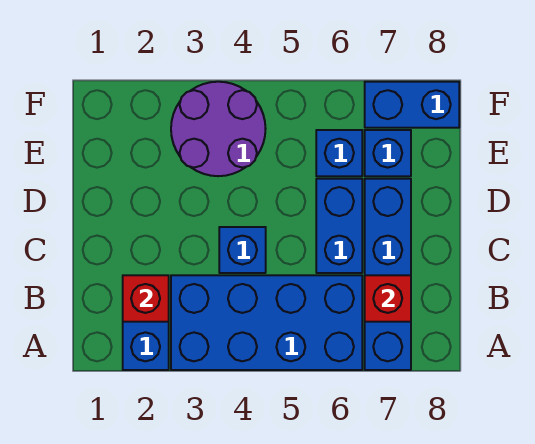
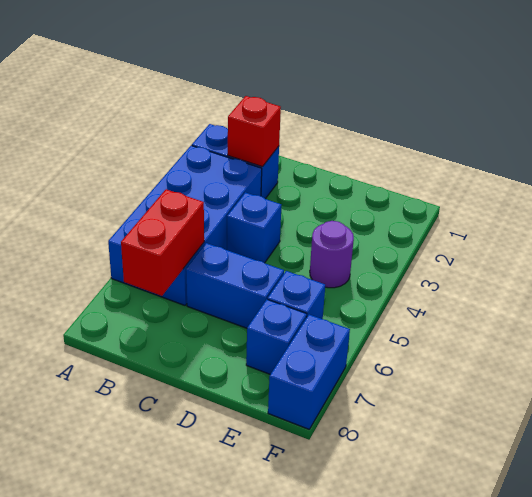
blue 1x4 brick [365,179,411,370] -> none
red 1x1 brick [365,275,411,322] -> red 1x2 brick [121,189,204,296]
purple 2x2 round brick [171,82,266,176] -> purple 1x1 round brick [310,221,354,288]

